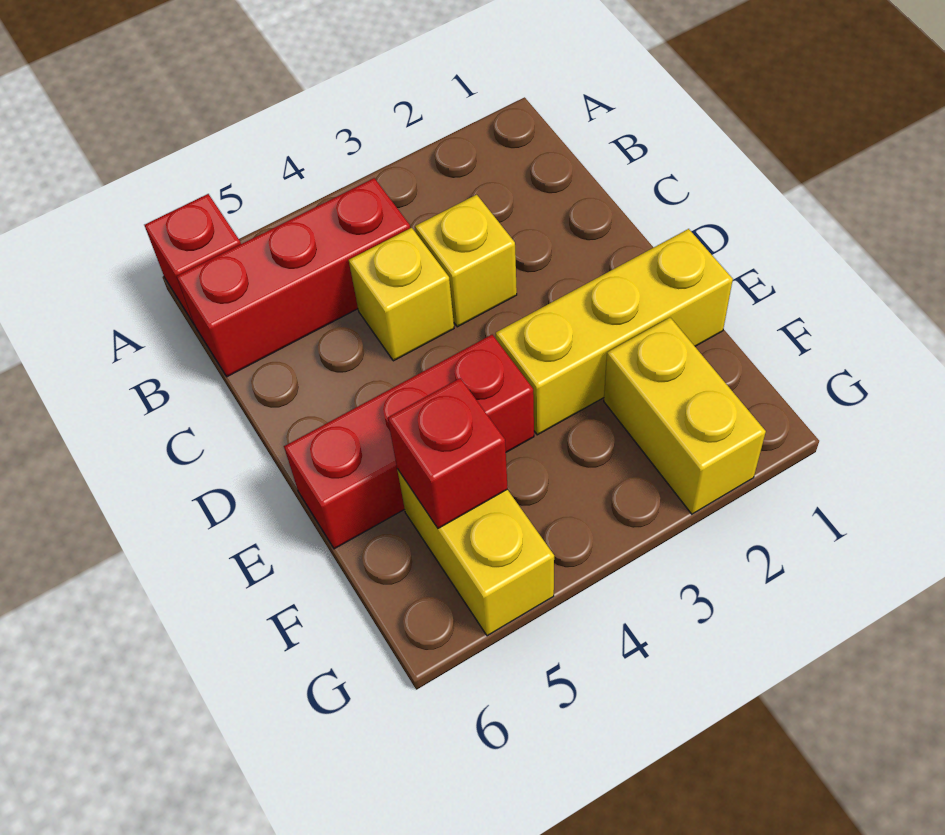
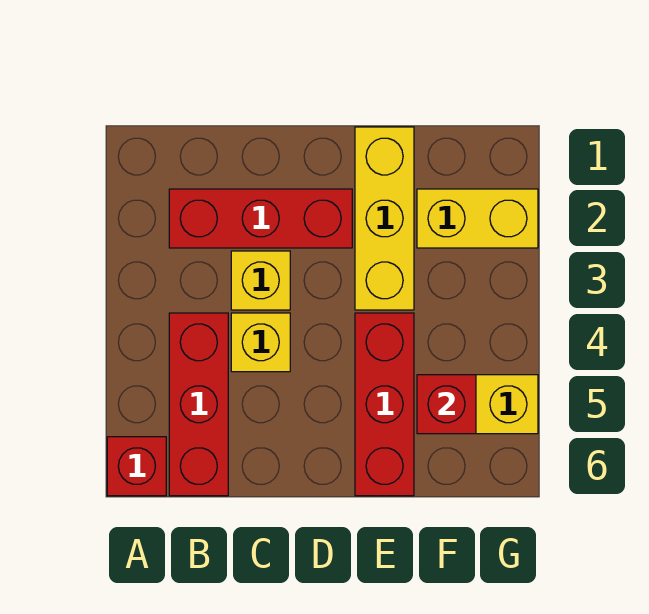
none -> red 1x3 brick [169,189,352,248]

